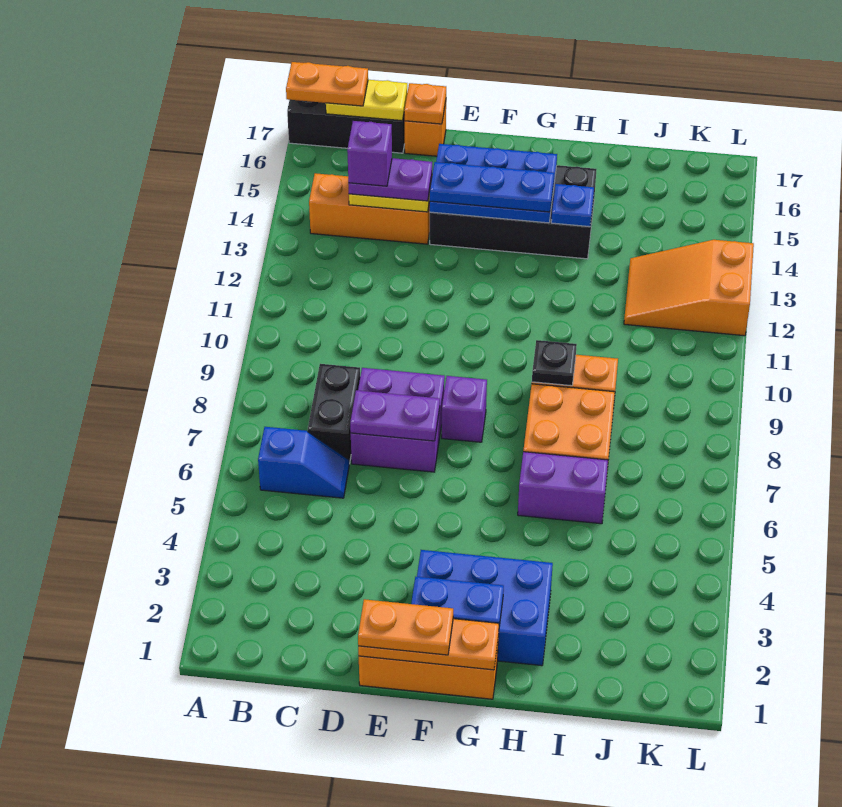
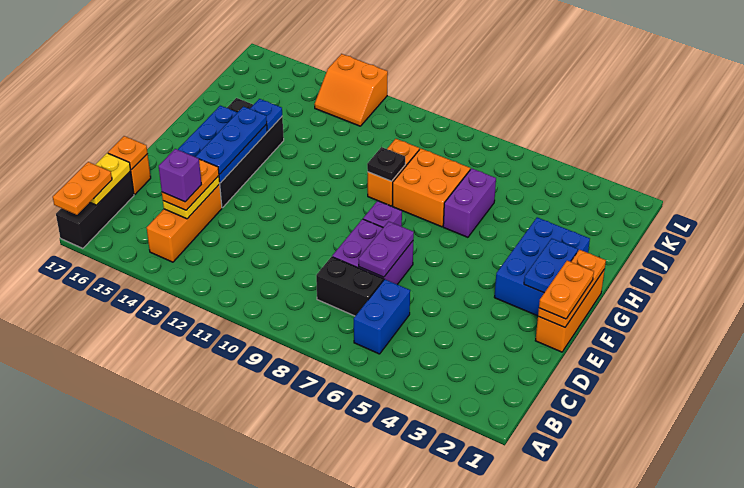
blue 1x2 slope [258,427,349,498] -> blue 1x2 brick [354,279,410,354]
purple 1x2 plate [348,158,432,201] -> orange 1x2 plate [162,159,219,210]
orange 2x3 slope [624,240,754,336] -> orange 2x2 slope [314,54,388,126]

